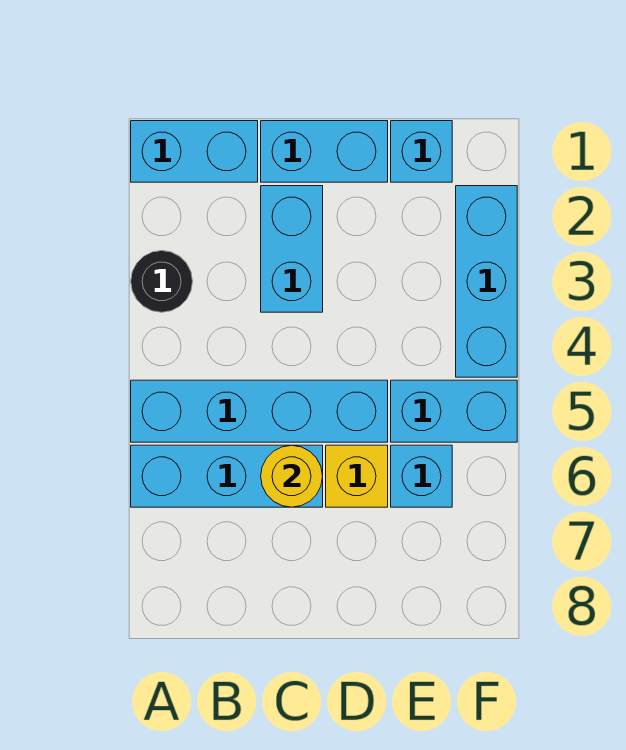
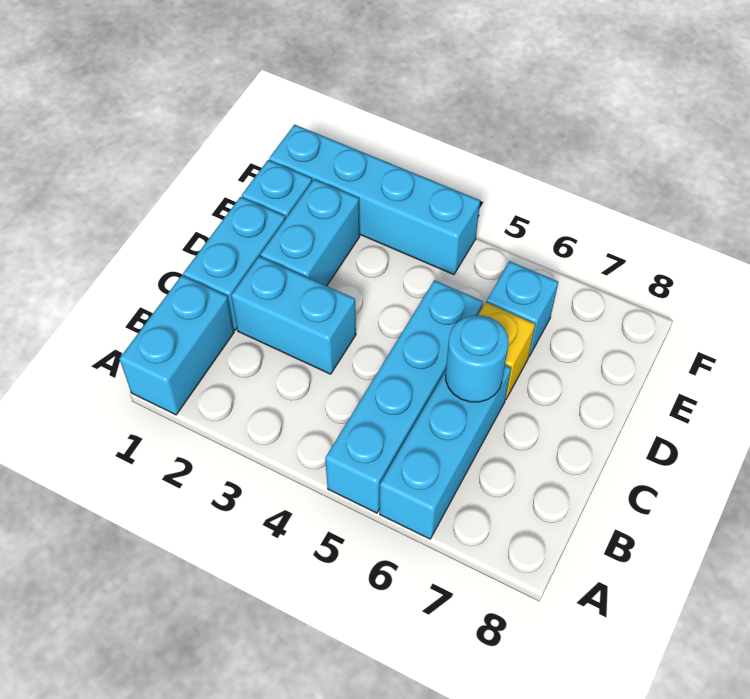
black 1x1 round brick [131,251,193,312] -> none
yellow 1x1 round brick [261,445,323,507] -> cyan 1x1 round brick [446,315,509,402]
cyan 1x2 brick [391,380,517,442] -> cyan 1x2 brick moved to [261,179,360,286]
cyan 1x3 brick [456,186,517,377] -> cyan 1x4 brick [269,125,480,275]

